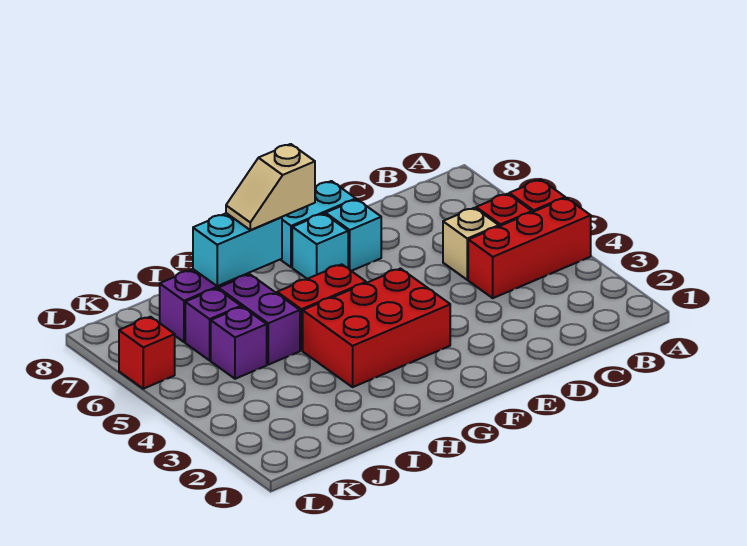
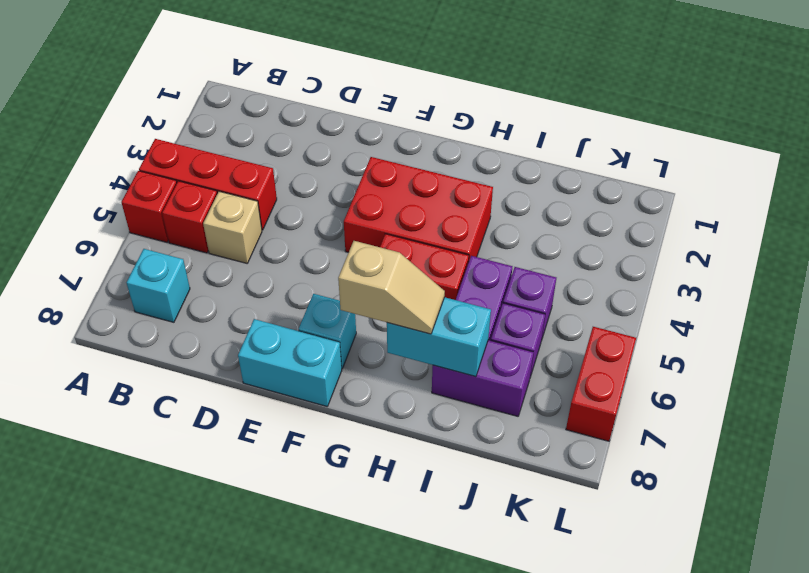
cyan 1x1 brick [326,200,381,271] -> cyan 1x1 brick moved to [127,249,190,322]
red 1x1 brick [119,317,175,389] -> red 1x2 brick [566,327,636,441]

